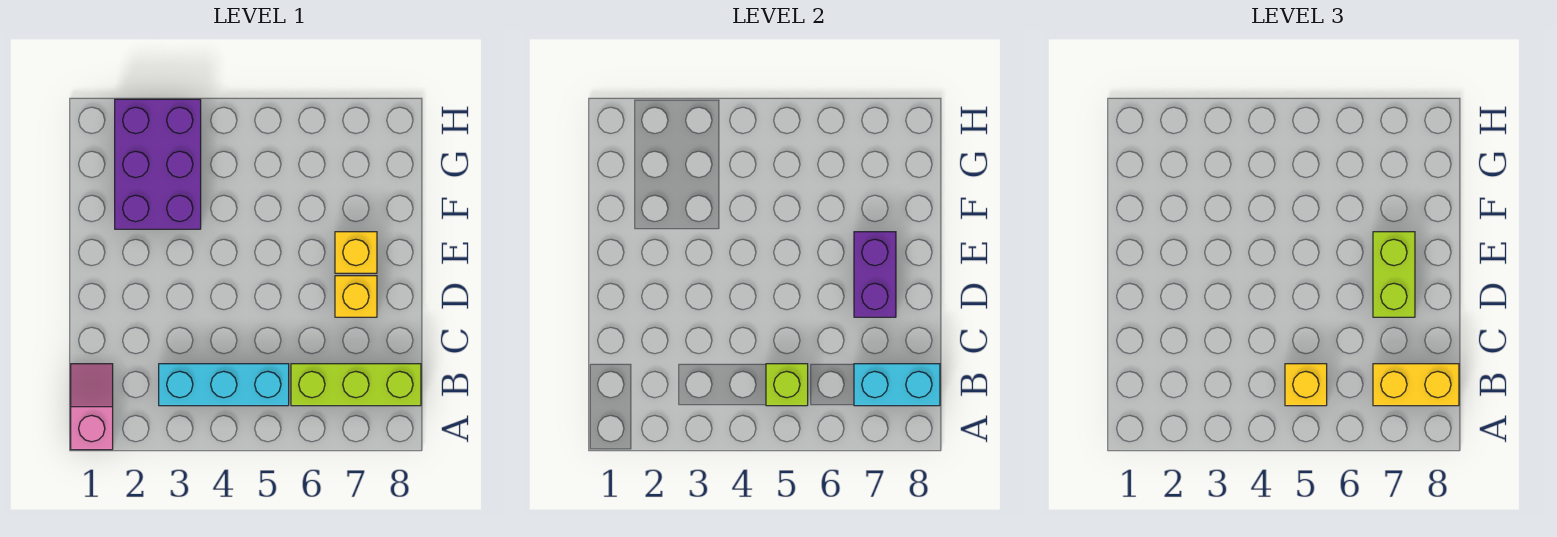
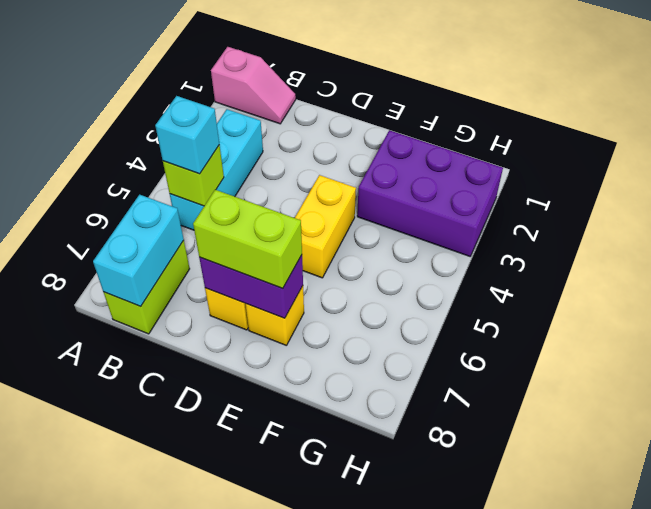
yellow 1x1 brick [1285,364,1327,406] -> cyan 1x1 brick [155,96,219,174]
lime 1x3 brick [291,364,421,406] -> lime 1x2 brick [104,240,190,334]
yellow 1x2 brick [1373,364,1459,406] -> yellow 1x2 brick moved to [295,175,356,278]

